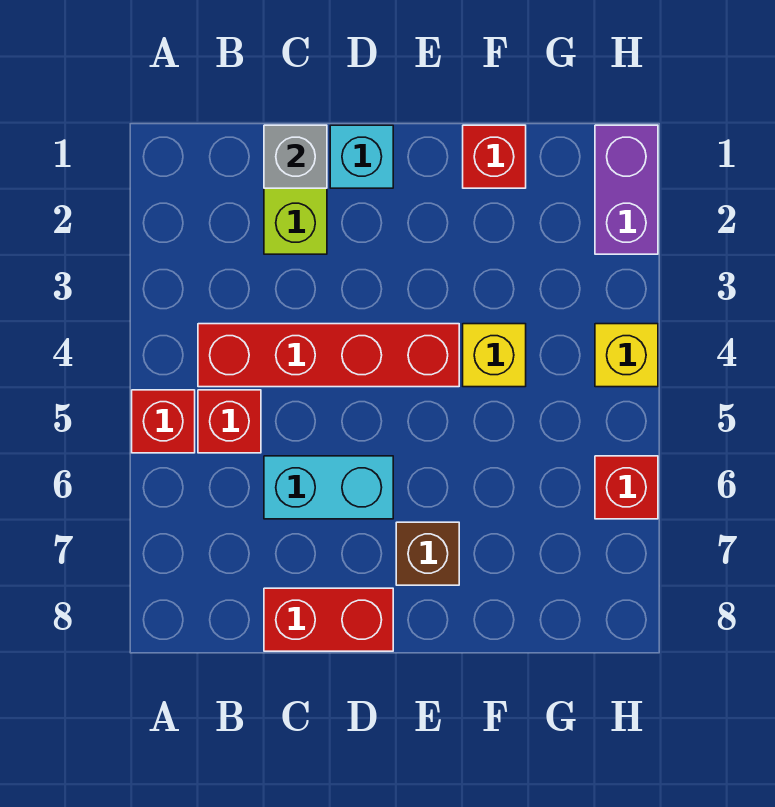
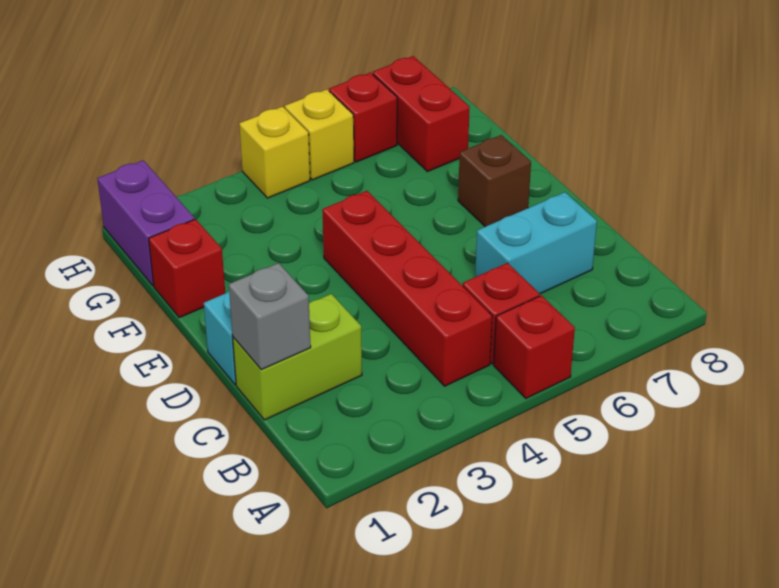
cyan 1x2 brick [264,456,393,519] -> cyan 1x2 brick turned to [475,192,597,294]
red 1x2 brick [264,588,393,651] -> red 1x2 brick moved to [373,56,470,172]
yellow 1x1 brick [463,324,526,387] -> yellow 1x1 brick moved to [285,89,354,180]
purple 1x2 brick [595,125,658,254] -> purple 1x2 brick turned to [97,160,195,286]

